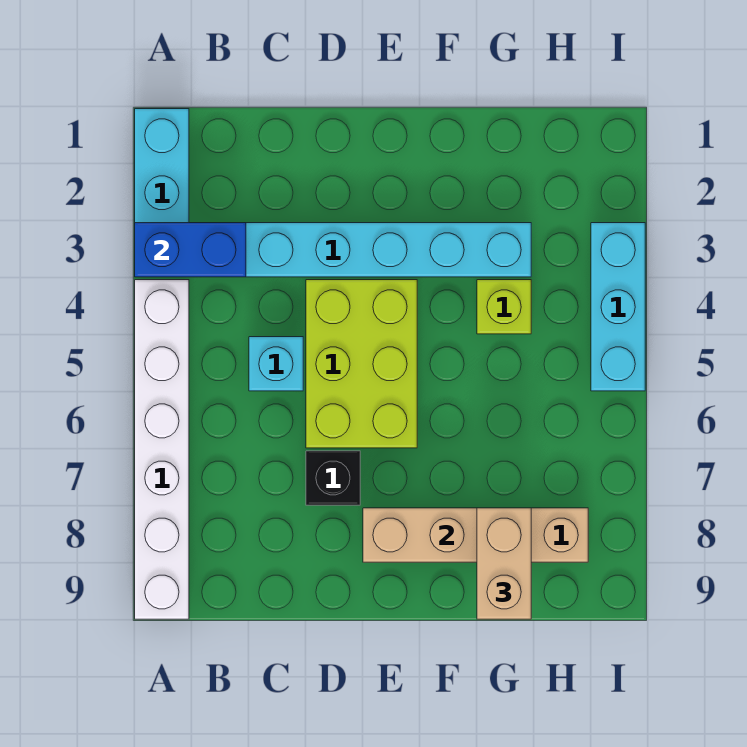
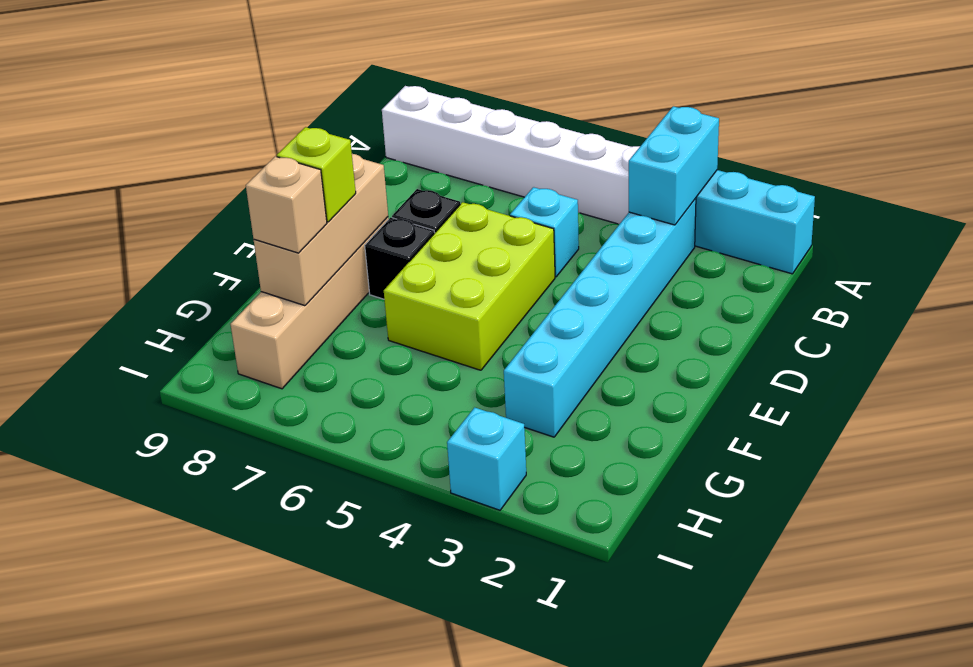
blue 1x2 brick [135,223,246,277] -> cyan 1x2 brick [629,106,719,225]
lime 2x3 brick [306,280,417,448] -> lime 2x3 brick turned to [384,202,555,370]
none -> black 1x1 brick [365,217,434,299]
lime 1x1 brick [477,280,531,334] -> lime 1x1 brick moved to [277,127,356,222]
tan 1x2 brick [477,508,531,619] -> tan 1x1 brick [246,156,327,253]
cyan 1x3 brick [591,223,645,391] -> cyan 1x1 brick [447,407,526,510]

